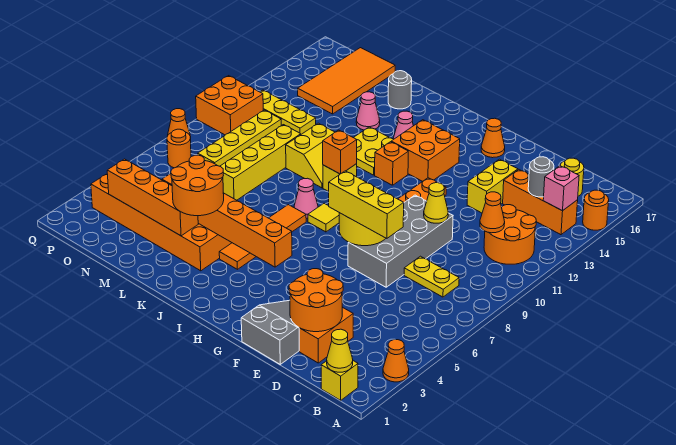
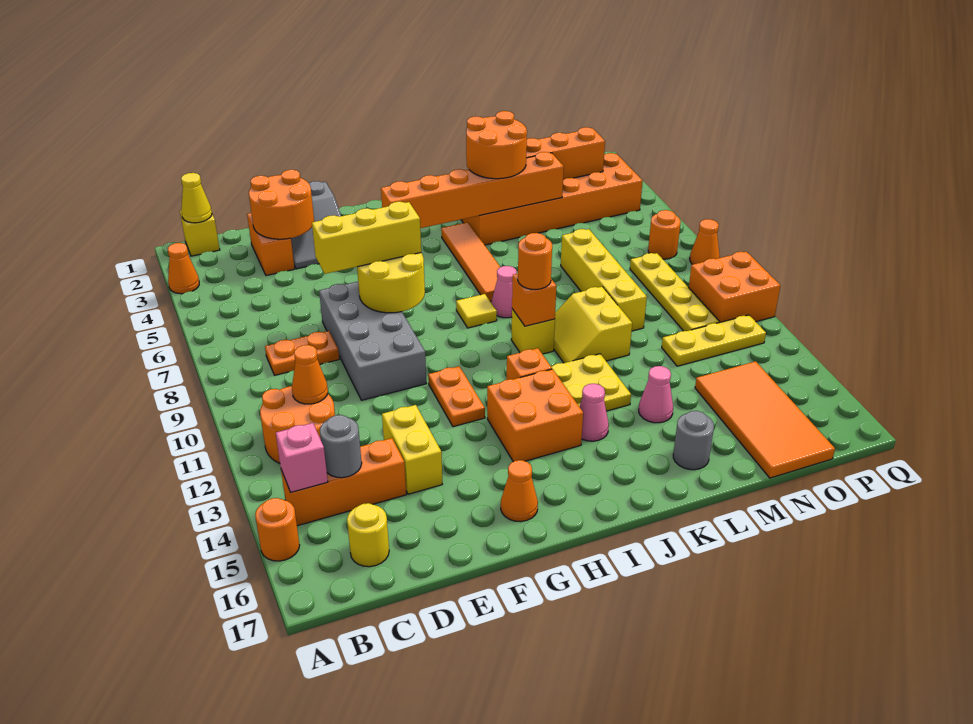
yellow 1x2 plate [404,256,459,297] -> orange 1x2 plate [265,331,339,375]
yellow 1x1 cone [424,183,448,223] -> none
none -> orange 1x1 round brick [518,233,552,290]

